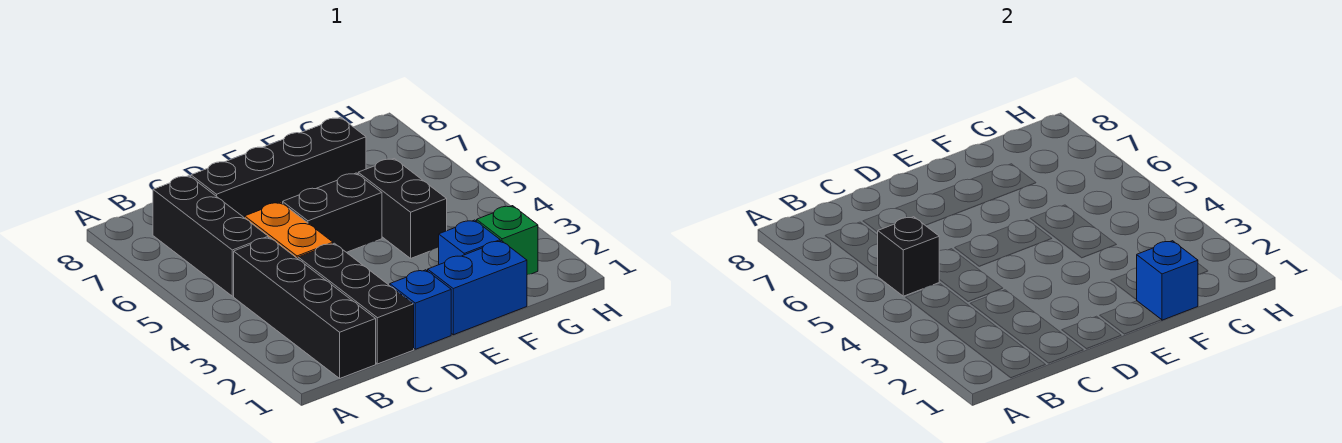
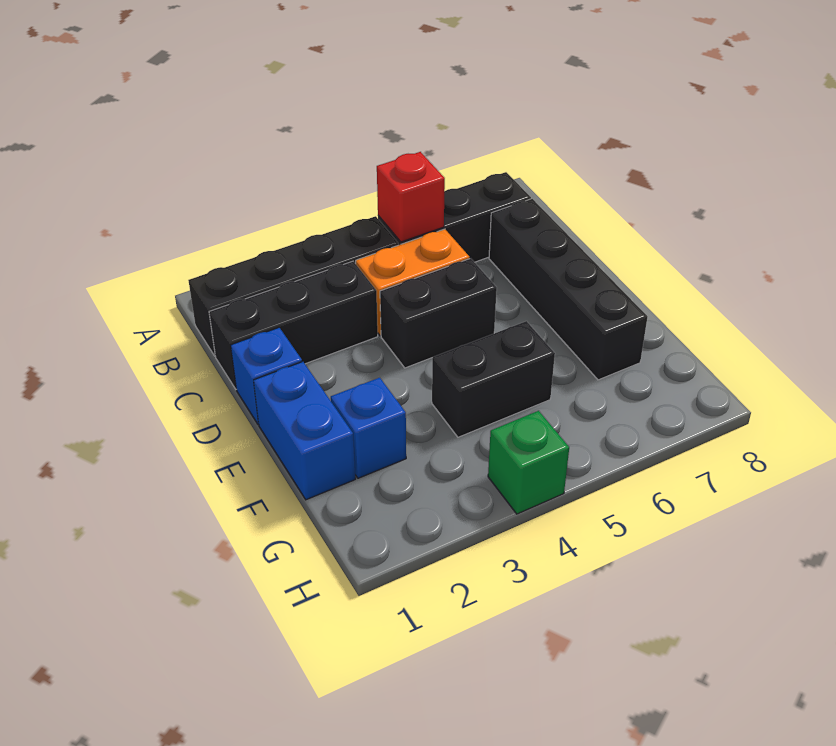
black 1x1 brick [878,217,939,296] -> red 1x1 brick [377,152,445,242]
black 1x2 brick [283,173,382,252] -> black 1x2 brick turned to [380,258,497,368]
blue 1x1 brick [1136,241,1198,320] -> none
green 1x1 brick [477,206,538,275] -> green 1x1 brick moved to [488,411,569,514]

